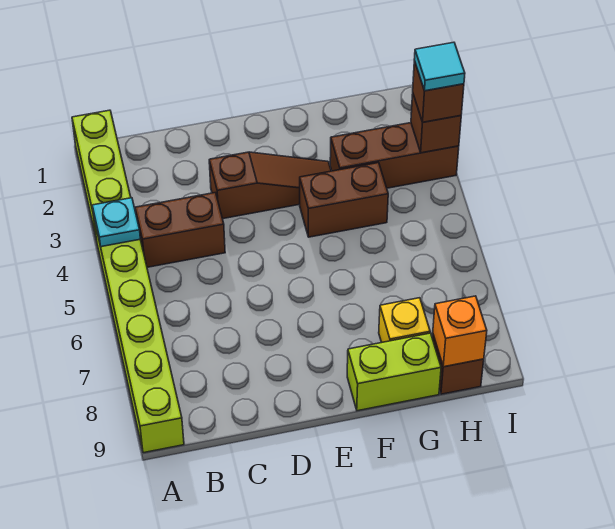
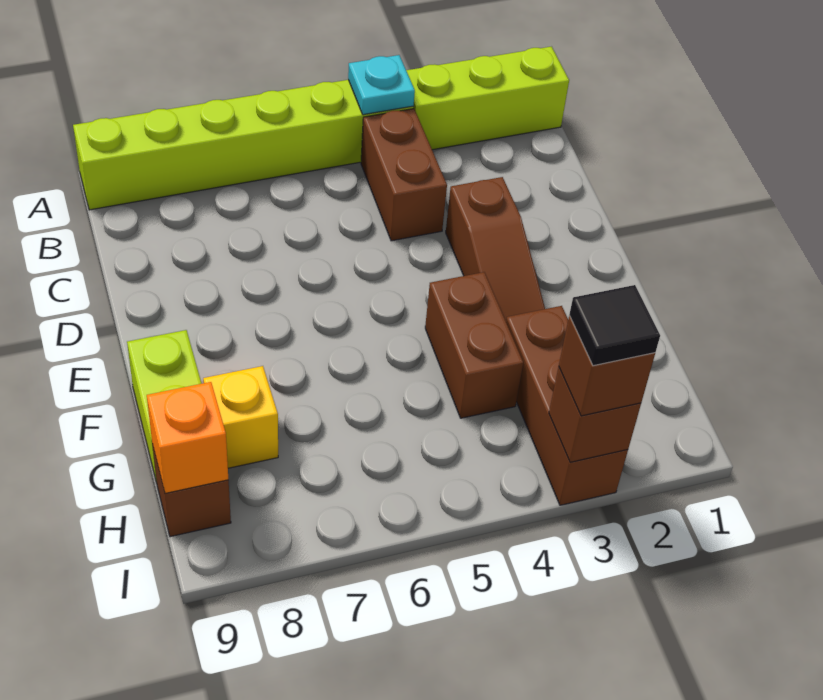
cyan 1x1 tile [414,42,465,91] -> black 1x1 tile [569,285,660,366]

